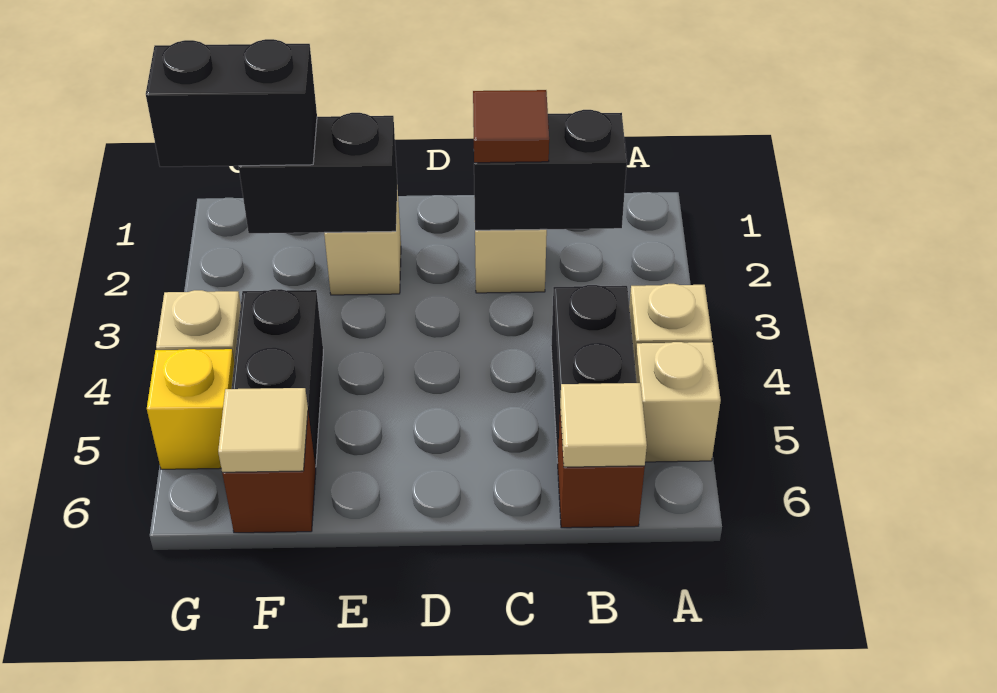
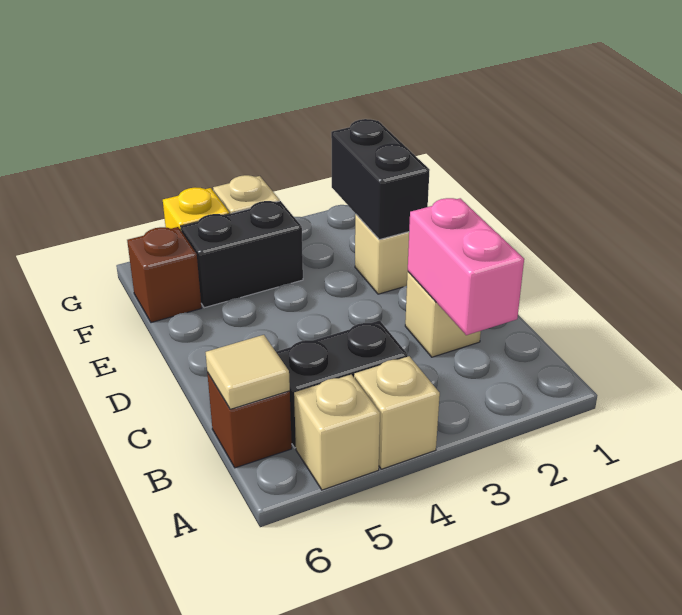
black 1x2 brick [474,110,627,230] -> pink 1x2 brick [408,198,524,335]
brown 1x1 tile [473,90,549,163] -> none
black 1x2 brick [146,39,317,167] -> none
tan 1x1 tile [218,388,308,472] -> none

